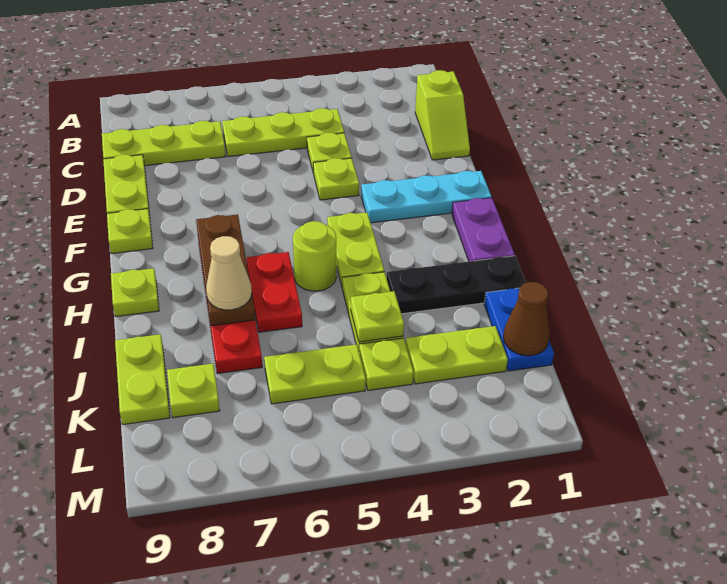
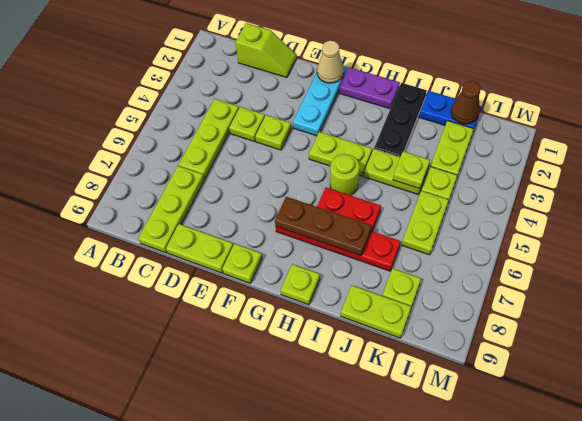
tan 1x1 cone [206,236,252,310] -> tan 1x1 cone moved to [317,41,344,83]

